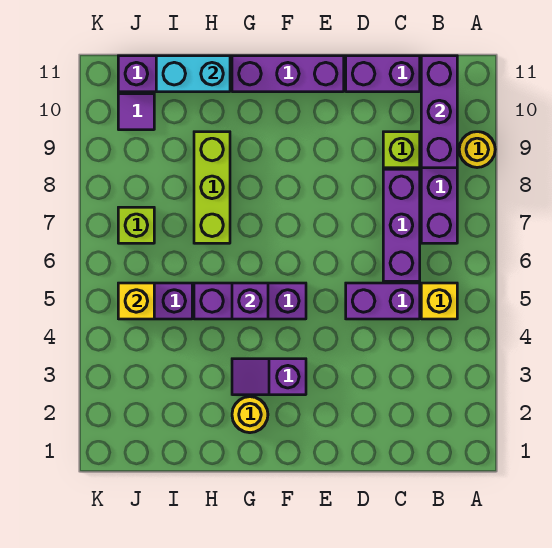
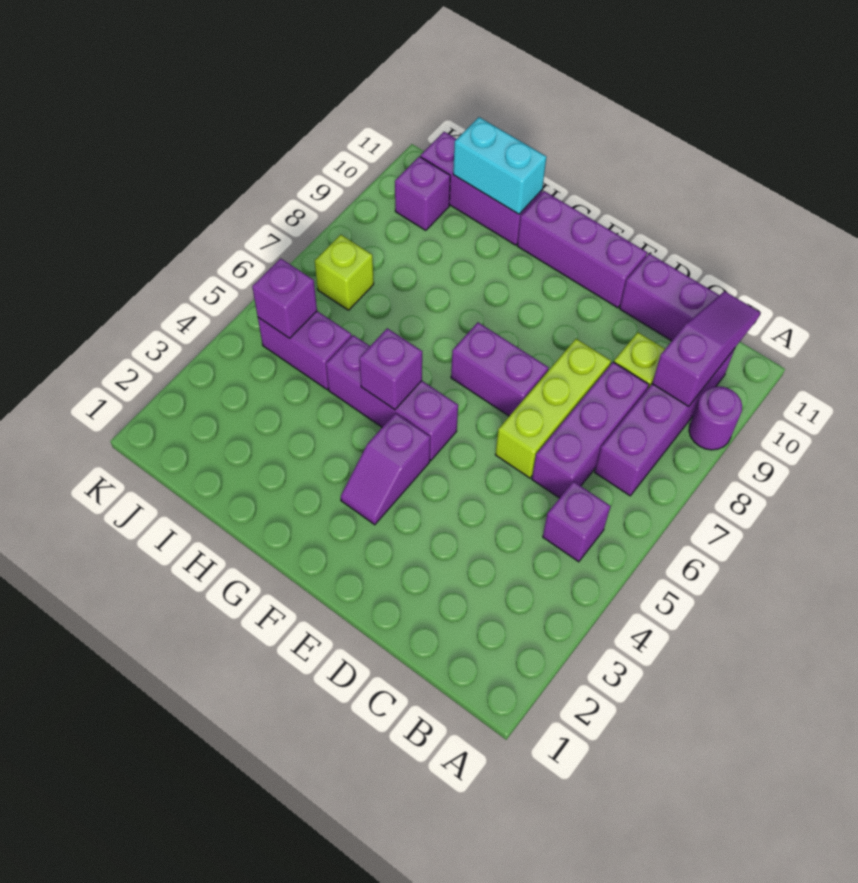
yellow 1x1 round brick [459,132,495,168] -> purple 1x1 round brick [689,386,742,450]
yellow 1x1 brick [421,283,457,319] -> purple 1x1 brick [543,481,610,562]
purple 1x3 brick [421,56,457,168] -> purple 1x3 slope [652,291,760,407]
purple 1x2 brick [346,283,420,319] -> purple 1x2 brick moved to [451,322,548,416]
purple 1x2 slope [232,359,306,395] -> purple 1x2 slope turned to [341,413,430,525]
yellow 1x1 round brick [232,397,268,433] -> none
lime 1x3 brick [194,132,230,243] -> lime 1x3 brick moved to [495,339,611,478]
yellow 1x1 brick [118,283,154,319] -> purple 1x1 brick [252,258,317,338]
purple 1x1 tile [118,94,154,130] -> purple 1x1 brick [395,157,450,230]

